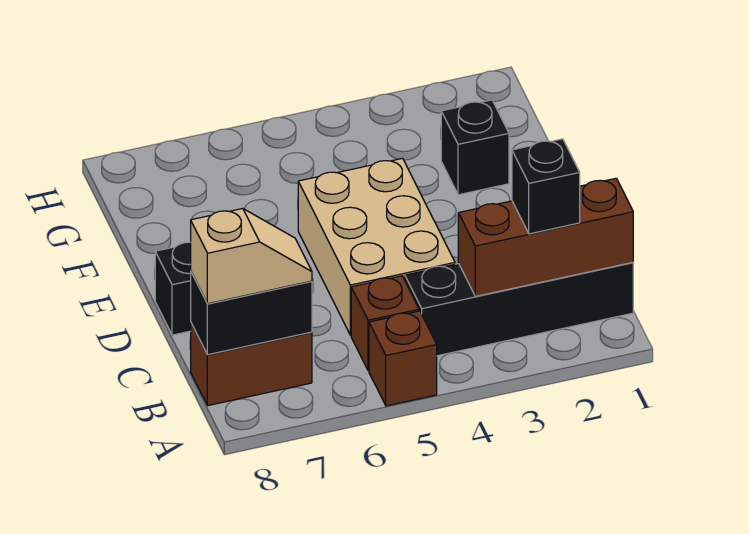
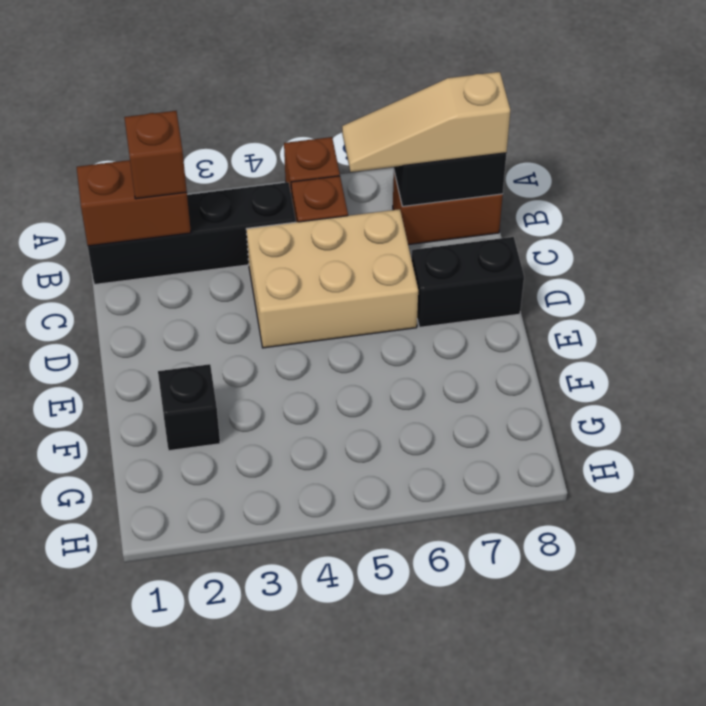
brown 1x3 brick [458,178,633,296] -> brown 1x2 brick [77,160,191,246]
black 1x1 brick [512,139,580,234] -> brown 1x1 brick [124,111,187,199]
tan 1x2 slope [191,209,312,304] -> tan 1x3 slope [342,72,510,172]
tan 2x3 brick [298,158,455,335] -> tan 2x3 brick turned to [246,209,418,348]

